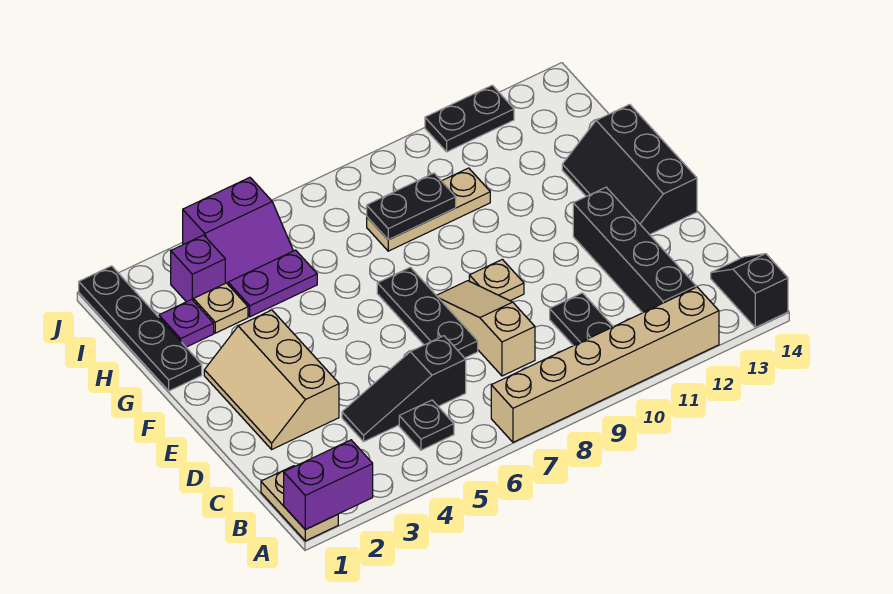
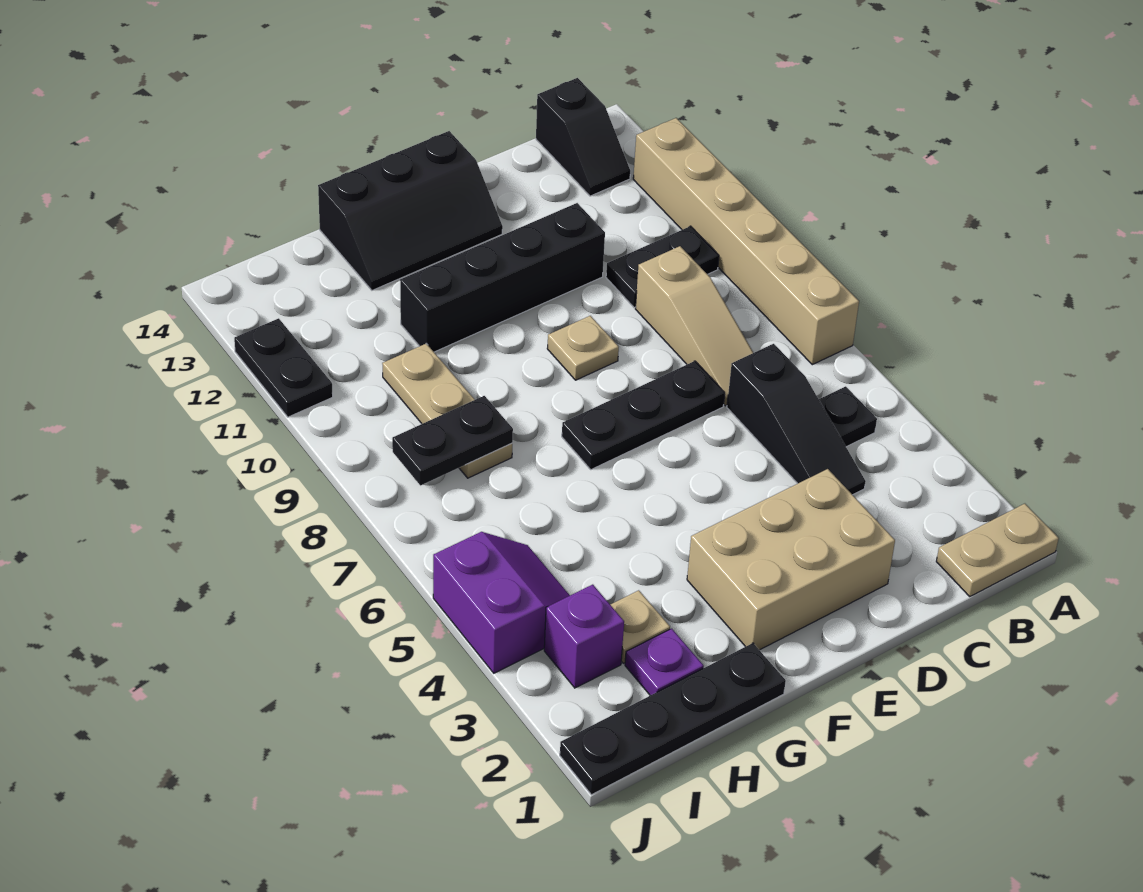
purple 1x2 brick [284,440,373,530] -> none
black 1x2 slope [711,254,788,327] -> black 1x2 slope turned to [536,78,630,196]
black 1x4 brick [573,187,696,313] -> black 1x4 brick moved to [400,203,605,352]
tan 1x3 slope [436,281,535,376] -> tan 1x3 slope turned to [635,246,753,406]
tan 2x3 slope [204,310,339,449] -> tan 2x3 brick [687,469,895,650]
purple 1x2 plate [228,250,317,317] -> none
black 1x2 plate [367,173,456,240] -> black 1x2 plate turned to [392,396,513,486]

